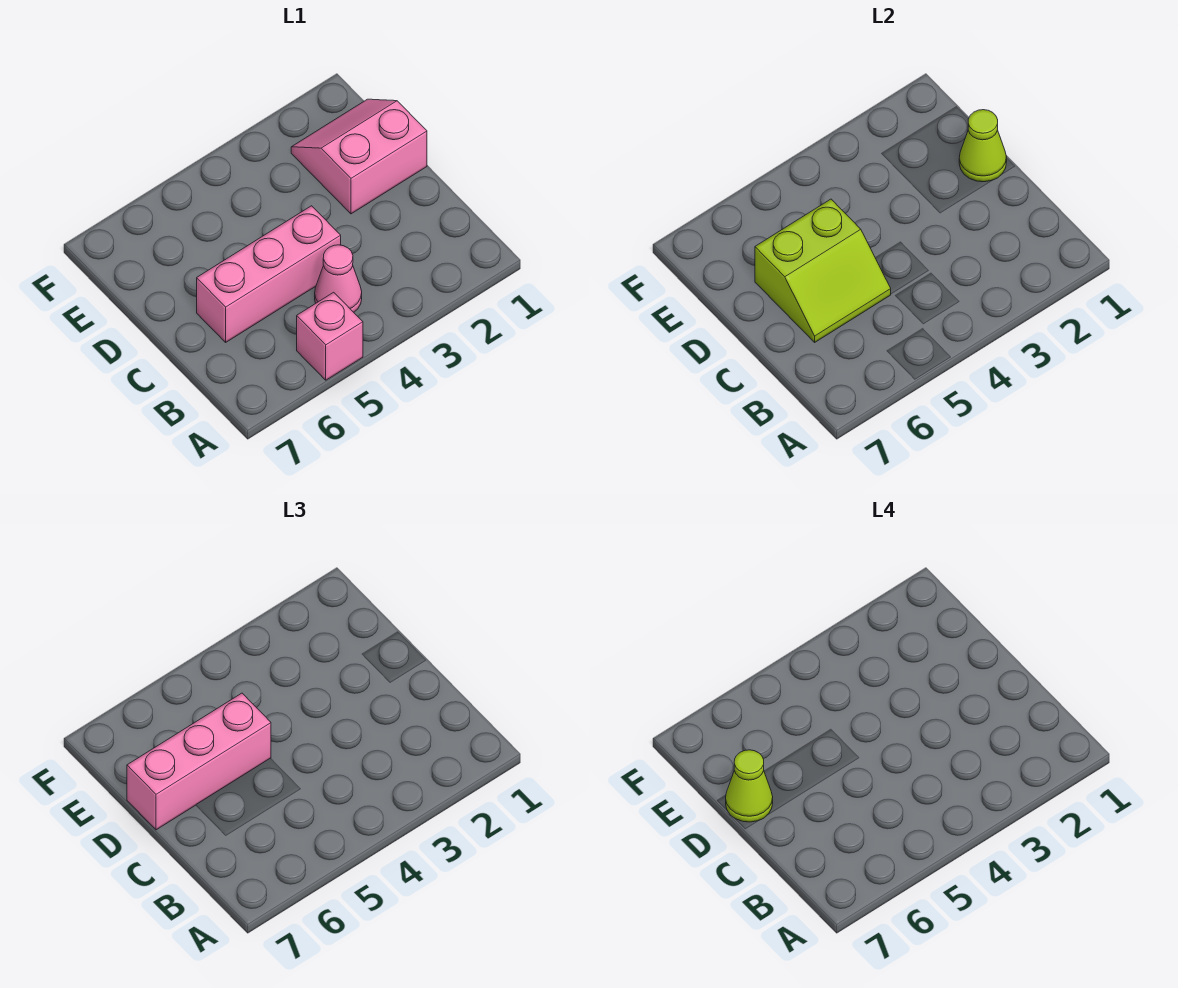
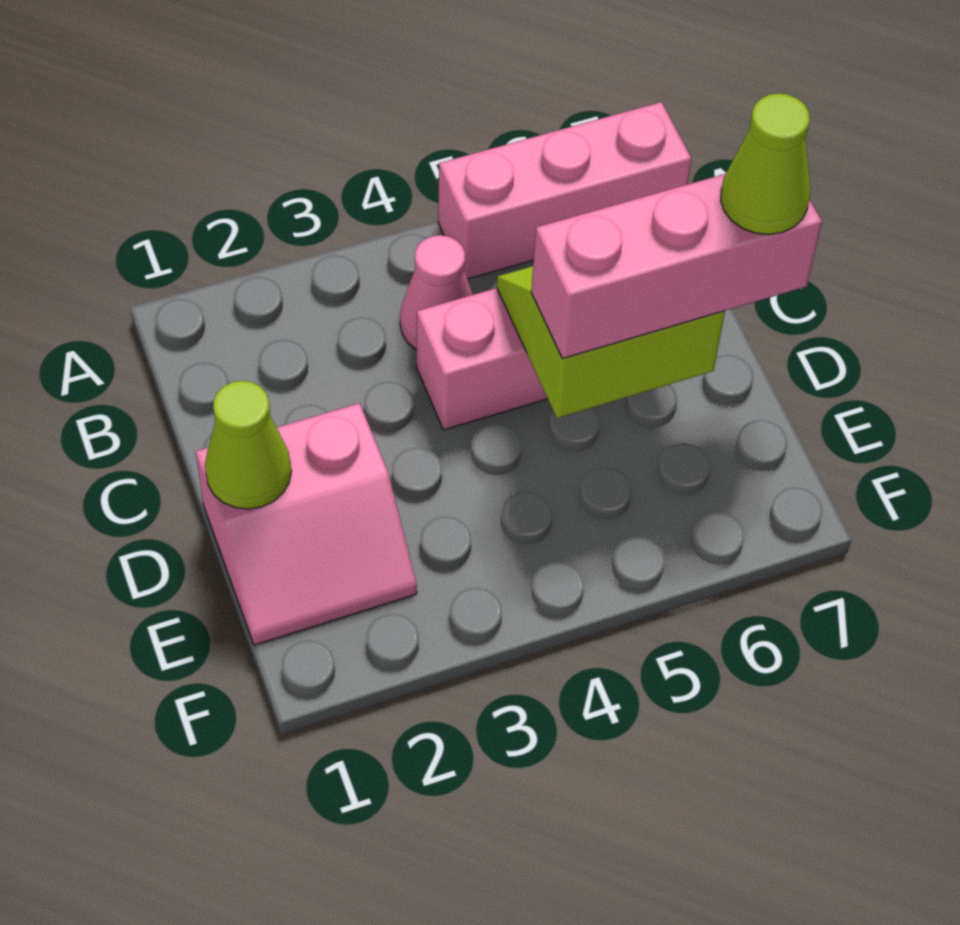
pink 1x1 brick [297,292,363,380] -> pink 1x3 brick [438,102,691,279]

